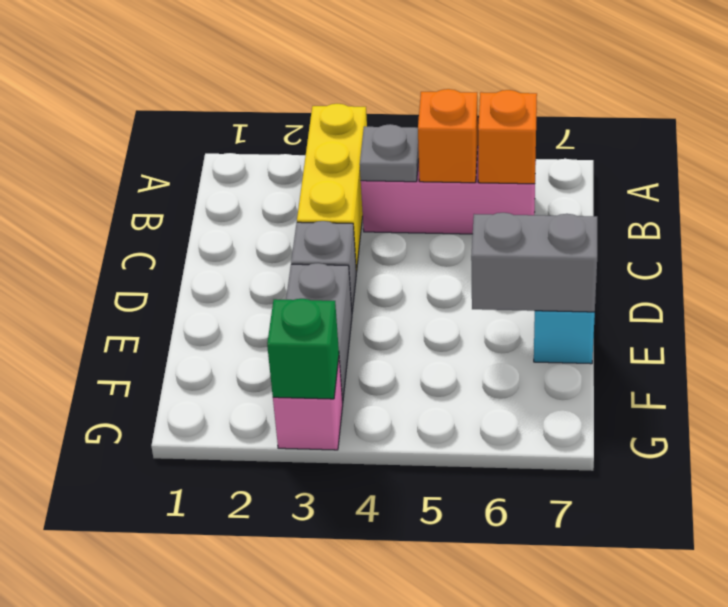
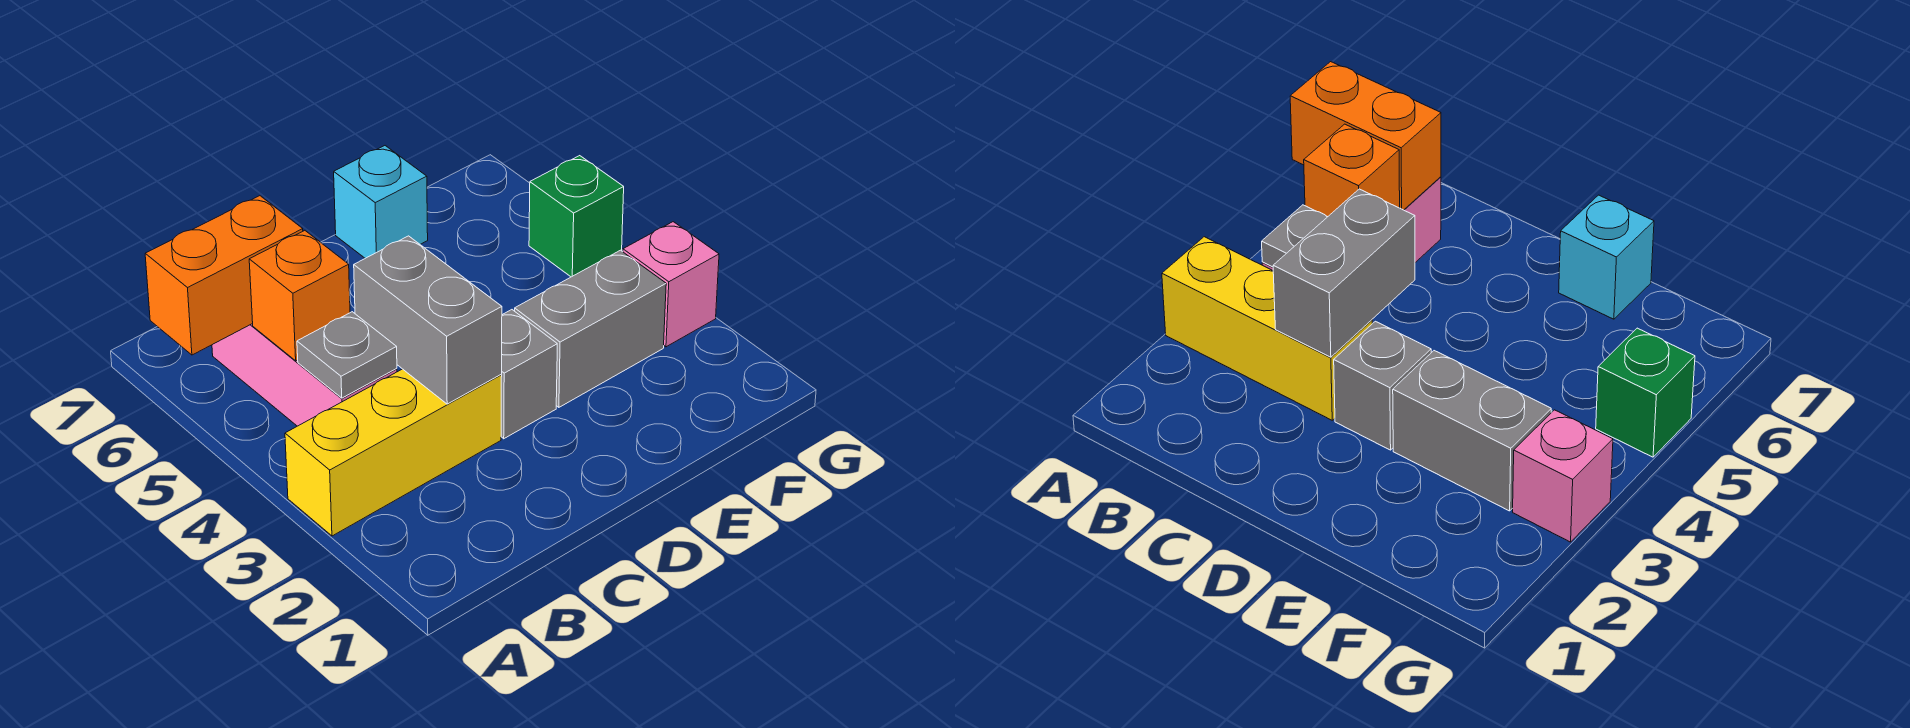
orange 1x1 brick [478,90,537,184] -> orange 1x2 brick [145,196,303,355]
grey 1x2 brick [471,213,597,312] -> grey 1x2 brick moved to [354,236,502,404]
green 1x1 brick [267,299,339,399] -> green 1x1 brick moved to [529,156,624,277]

